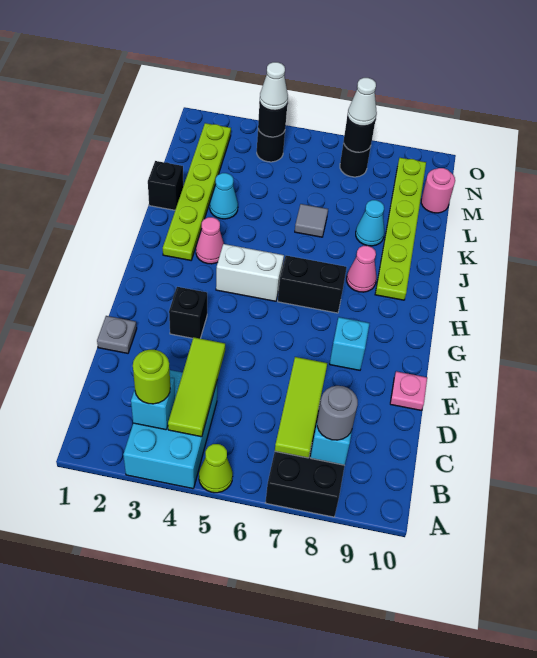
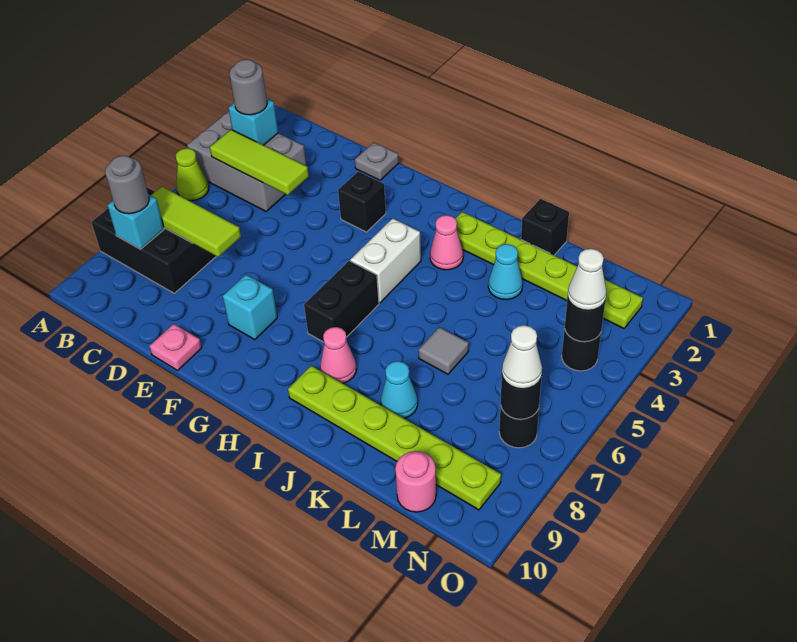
cyan 2x3 brick [123,370,218,489] -> grey 2x3 brick [187,111,306,211]
lime 1x1 round brick [133,350,170,404] -> grey 1x1 round brick [229,59,267,115]

